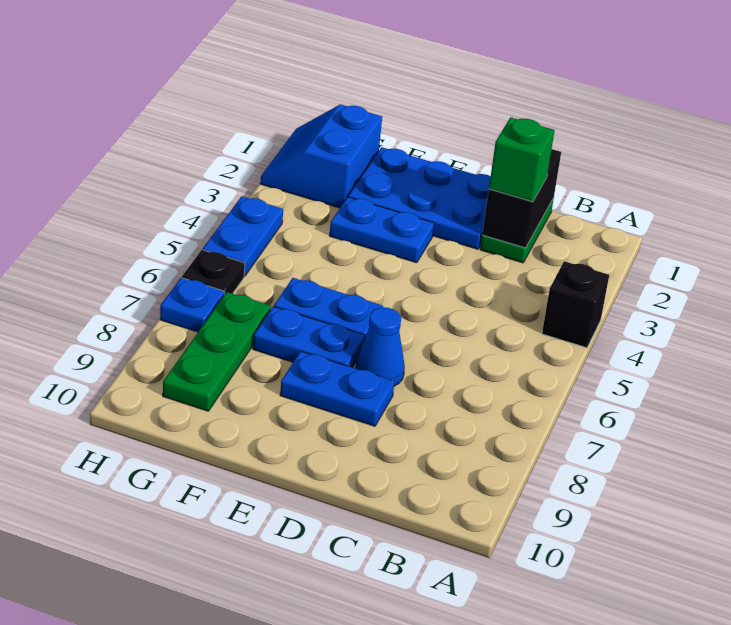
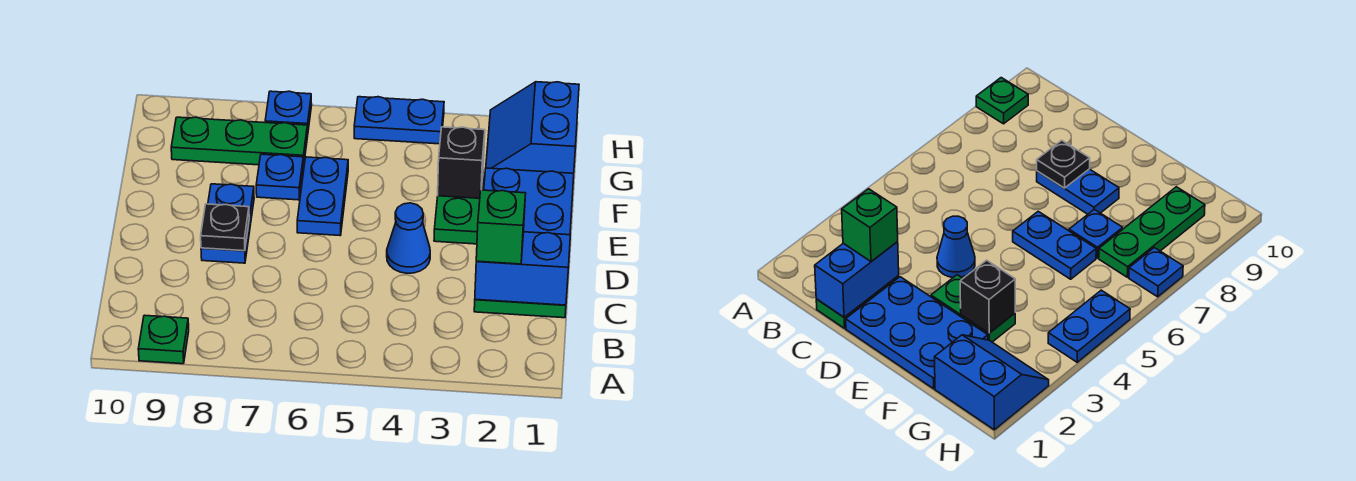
black 1x1 brick [542,261,609,348] -> black 1x1 brick moved to [438,127,485,198]
none -> green 1x1 plate [138,315,189,364]
black 1x2 brick [482,149,561,248] -> blue 1x2 brick [475,232,570,305]
blue 1x1 cone [355,307,405,386] -> blue 1x1 cone moved to [387,203,430,273]
blue 1x2 plate [330,197,434,263] -> green 1x2 plate [434,178,483,244]
blue 1x2 plate [253,306,365,368] -> blue 1x1 plate [256,154,303,200]
blue 2x2 slope [261,104,382,208] -> blue 2x2 slope turned to [486,82,579,173]
black 1x1 plate [182,250,245,295] -> black 1x1 plate moved to [201,204,249,251]

